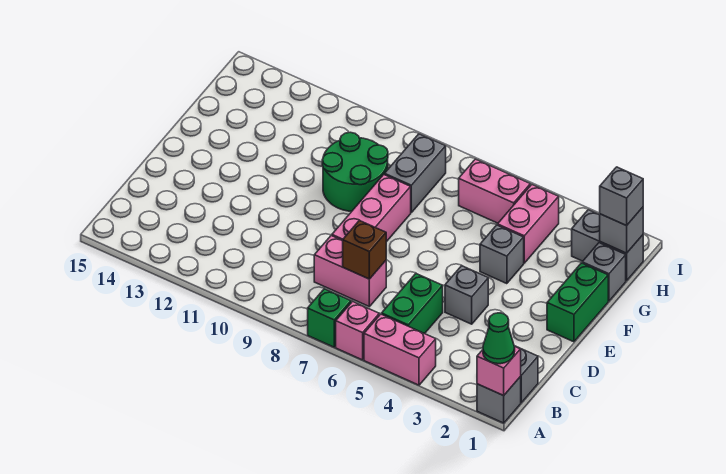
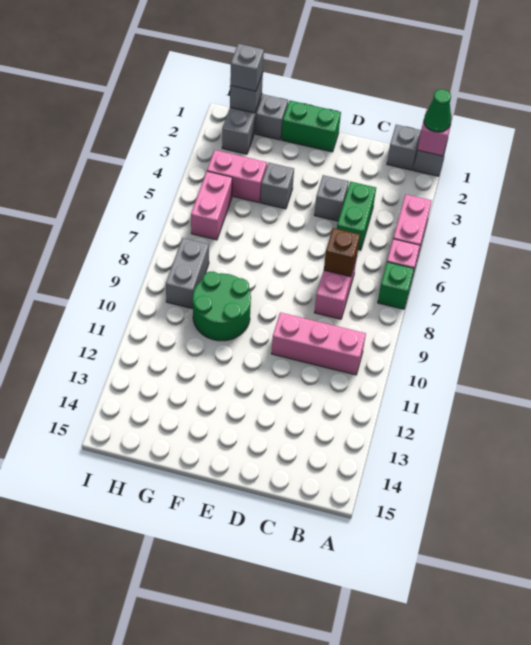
green 1x2 brick [382,274,443,334] -> green 1x2 brick turned to [337,182,376,250]
pink 1x3 brick [332,175,411,242] -> pink 1x3 brick moved to [271,313,366,375]
grey 1x2 brick [385,134,446,212] -> grey 1x2 brick turned to [166,238,209,309]

